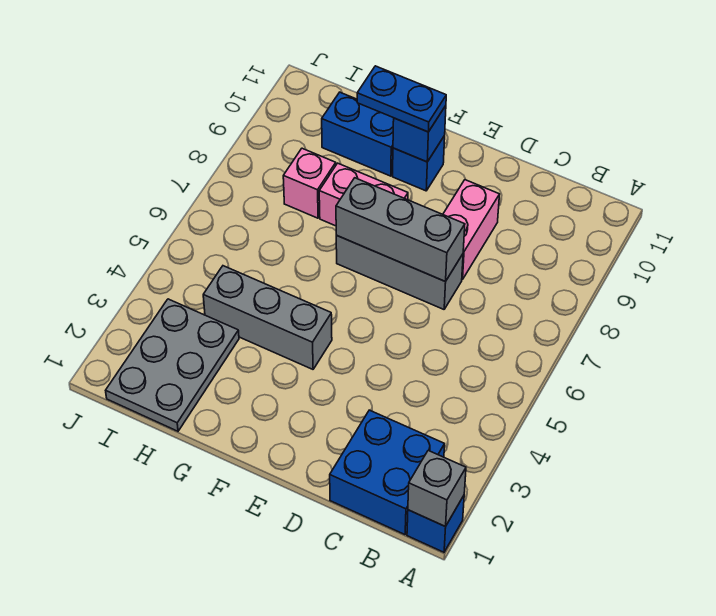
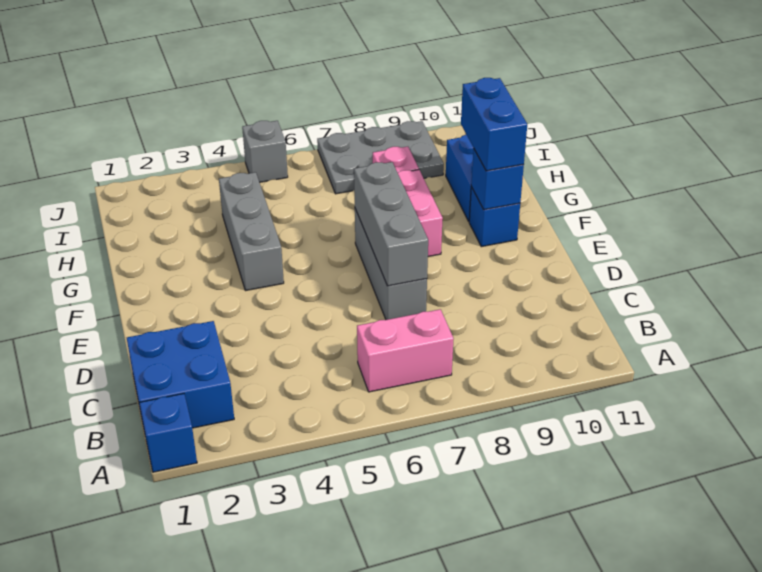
grey 1x1 brick [408,451,466,527] -> grey 1x1 brick moved to [242,121,288,182]
pink 1x2 brick [443,180,500,280] -> pink 1x2 brick moved to [357,309,454,392]
blue 1x2 plate [357,66,446,132] -> blue 1x2 brick [461,78,527,171]
grey 2x3 plate [106,299,239,431] -> grey 2x3 plate moved to [317,121,444,194]

